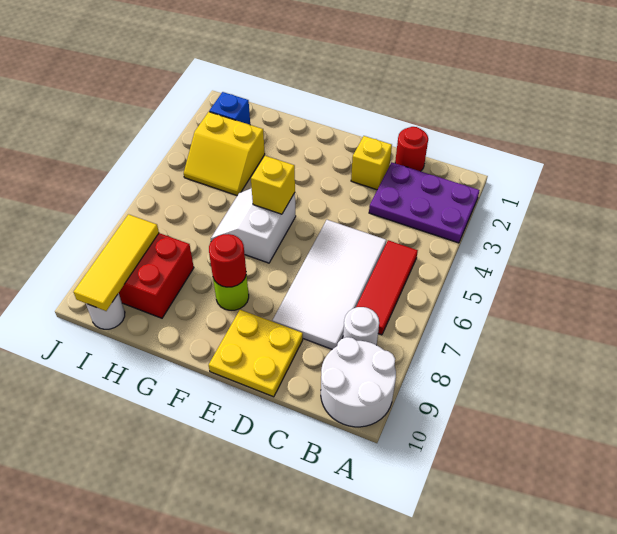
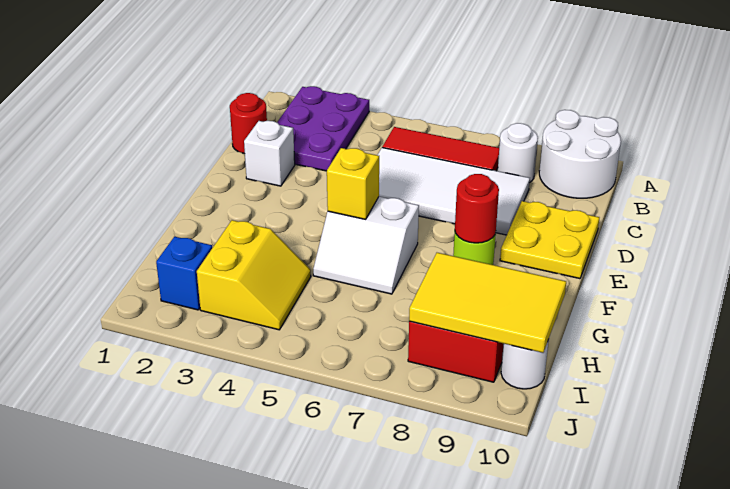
yellow 1x1 brick [351,136,392,190] -> white 1x1 brick [244,121,295,186]
yellow 1x3 tile [74,214,159,311] -> yellow 2x3 tile [409,253,566,353]

